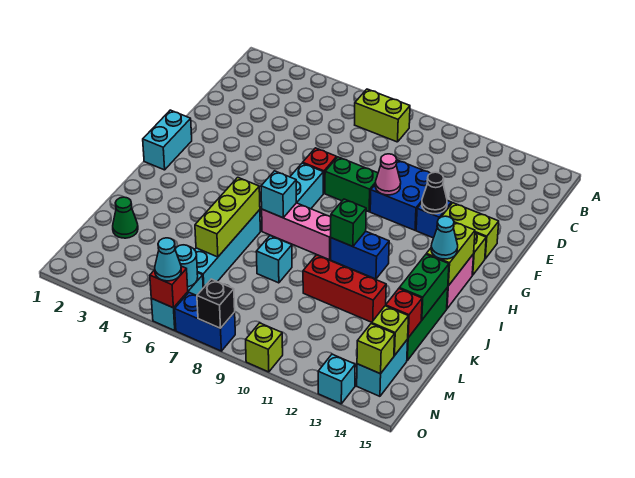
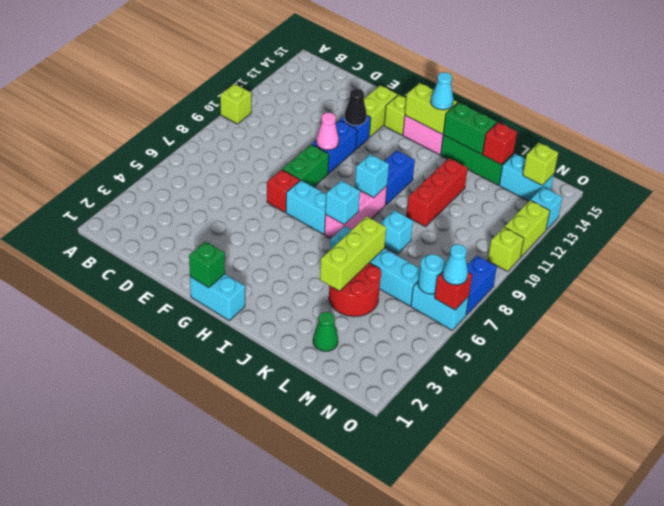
lime 1x2 brick [355,89,410,142] -> lime 1x2 brick moved to [505,200,550,257]
blue 2x2 brick [370,160,431,230] -> blue 1x2 brick [312,120,357,174]
none -> cyan 1x1 brick [355,154,389,198]
green 1x1 brick [331,199,366,247] -> green 1x1 brick moved to [189,241,225,288]
lime 1x3 brick [195,177,260,257] -> lime 1x3 brick turned to [320,216,386,291]
none -> red 2x2 round brick [329,263,381,317]
lime 1x1 brick [372,306,408,356] -> lime 1x1 brick moved to [220,84,251,124]
black 1x1 brick [197,279,235,328] -> none

